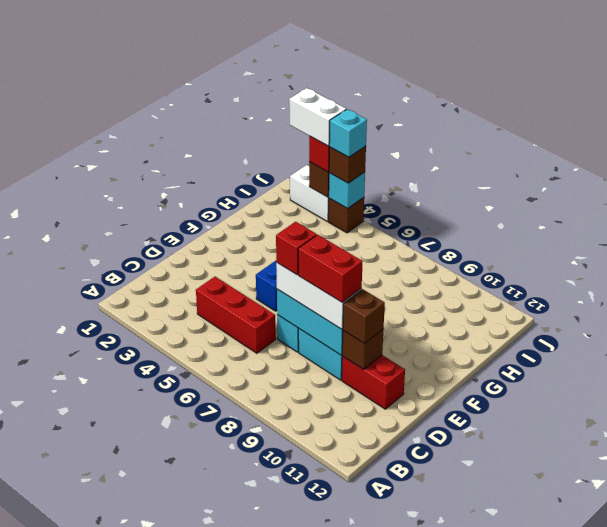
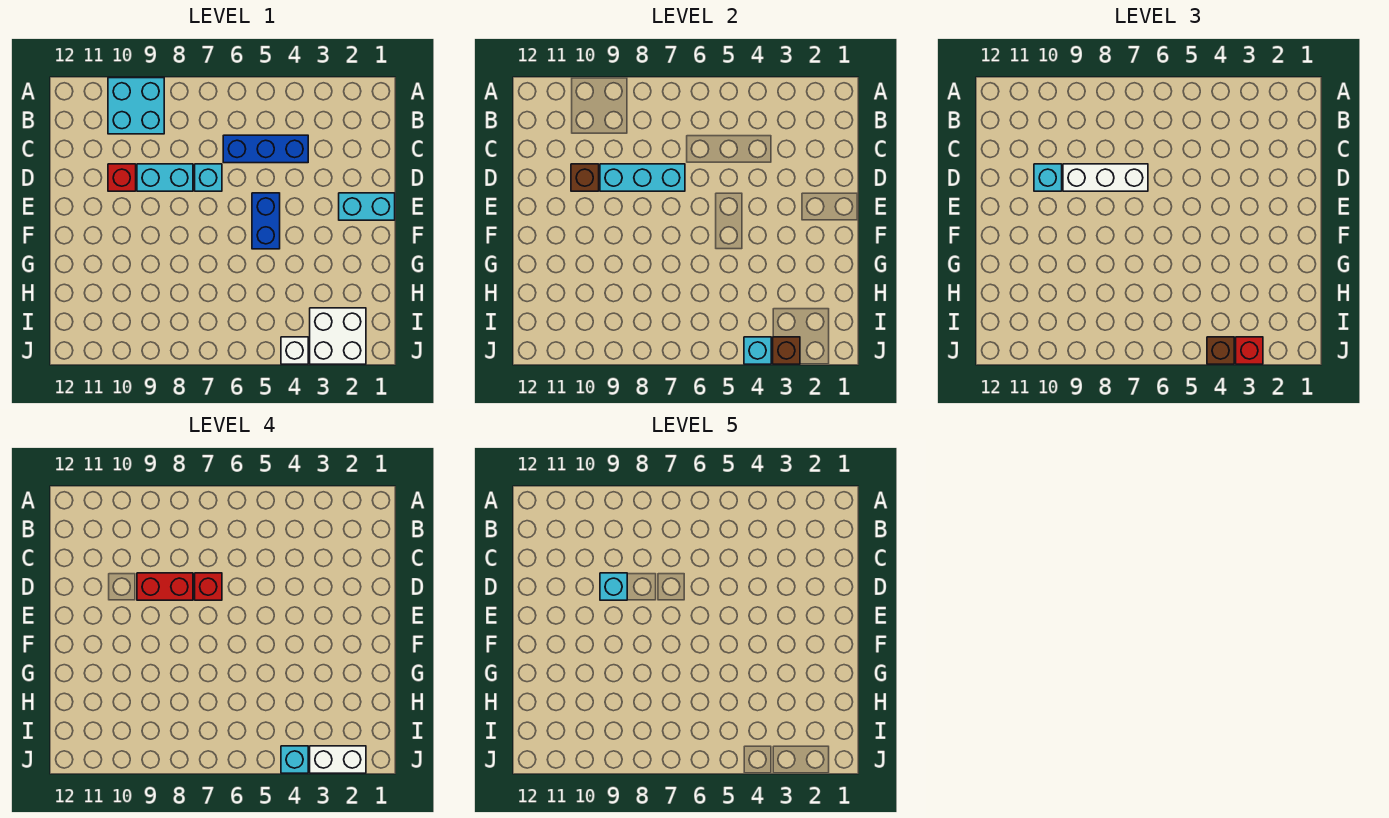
none -> cyan 2x2 brick [108,78,164,134]
red 1x3 brick [196,277,276,353] -> blue 1x3 brick [223,135,308,163]
none -> cyan 1x1 brick [600,573,627,600]
red 1x2 brick [342,355,405,409] -> red 1x1 brick [108,164,136,191]
brown 1x1 brick [343,289,385,344] -> cyan 1x1 brick [1034,164,1062,191]
none -> cyan 1x2 brick [339,193,395,220]
white 1x2 brick [290,165,329,221] -> white 2x2 brick [310,308,366,364]
brown 1x1 brick [328,198,364,233] -> white 1x1 brick [281,337,308,364]

